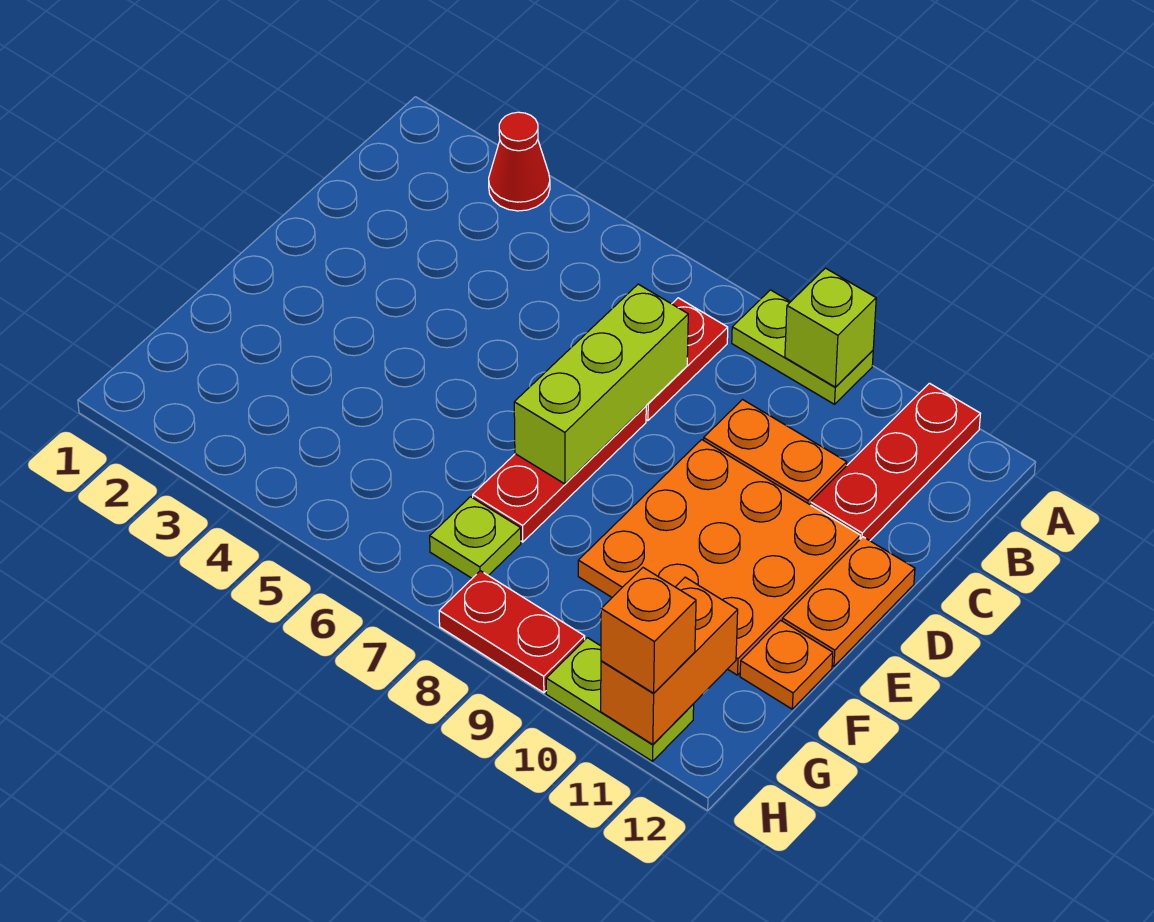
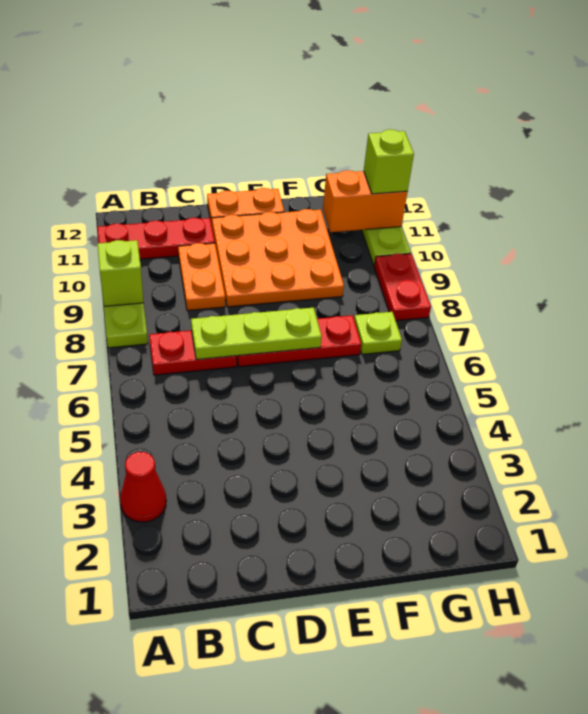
lime 1x3 brick [514,284,688,484] -> lime 1x3 plate [191,308,322,360]
orange 1x1 plate [740,620,833,709] -> none
orange 1x1 brick [601,568,696,693] -> lime 1x1 brick [364,129,414,194]

